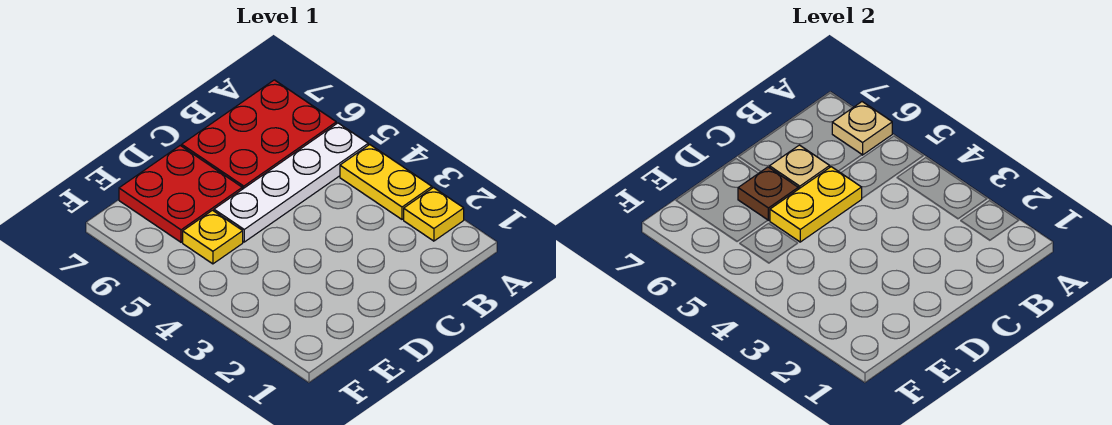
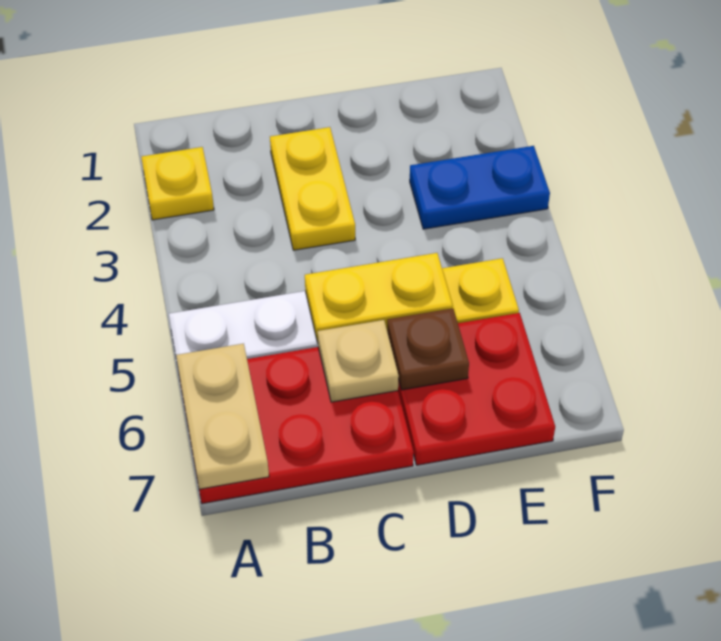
yellow 1x2 plate [340,145,432,219] -> yellow 1x2 plate moved to [270,127,355,250]
tan 1x1 plate [832,102,892,155] -> tan 1x2 plate [176,344,269,489]
none -> blue 1x2 plate [410,146,550,229]

